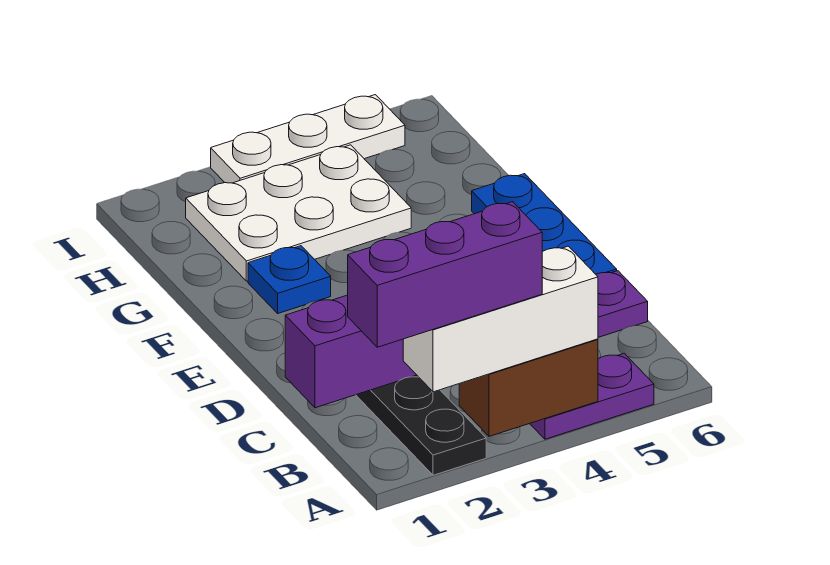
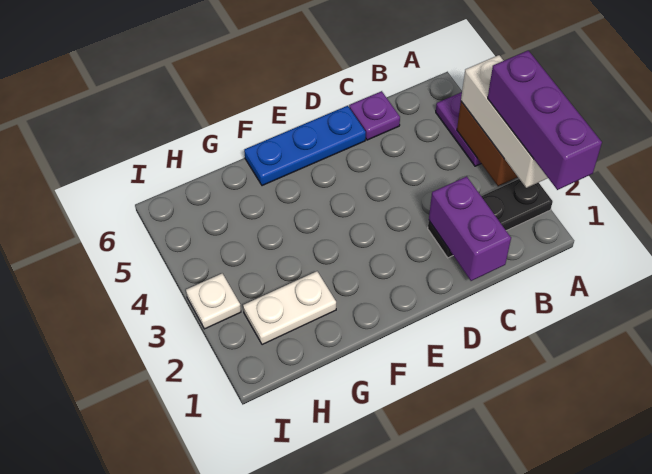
blue 1x1 plate [248,246,331,313] -> none
white 2x3 plate [186,145,411,281] -> white 1x2 plate [243,271,336,345]
white 1x3 plate [211,95,405,183] -> white 1x1 plate [186,273,241,329]

